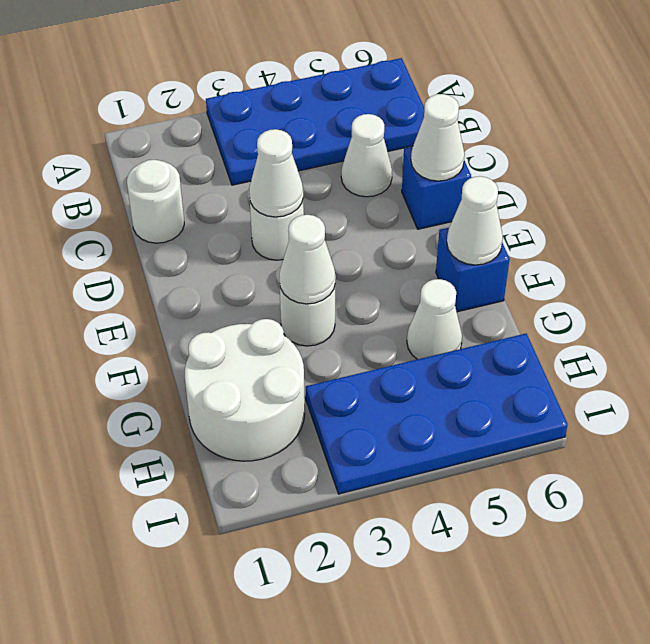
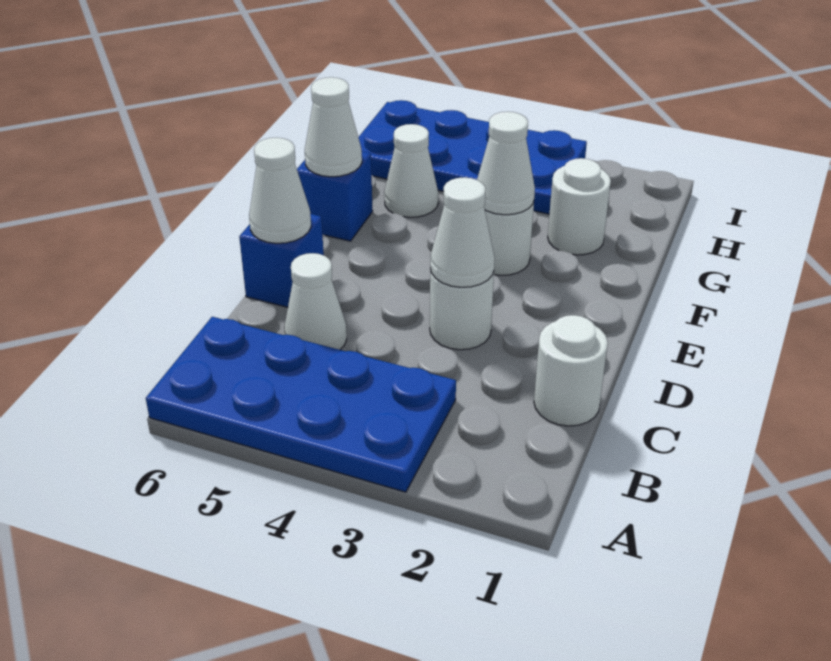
white 2x2 round brick [185,319,305,461] -> white 1x1 round brick [548,158,611,255]

